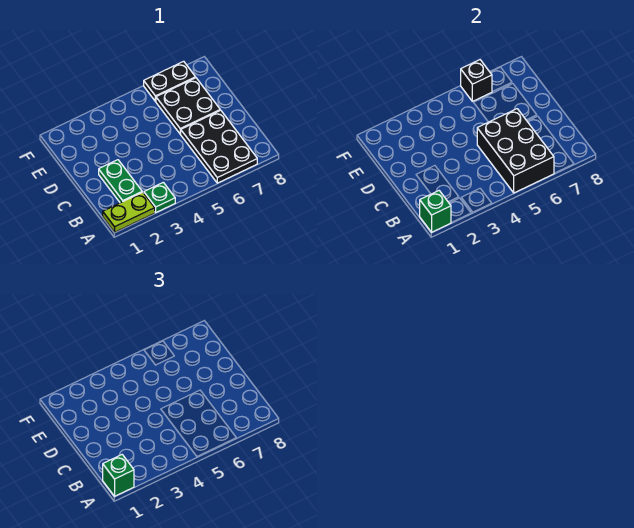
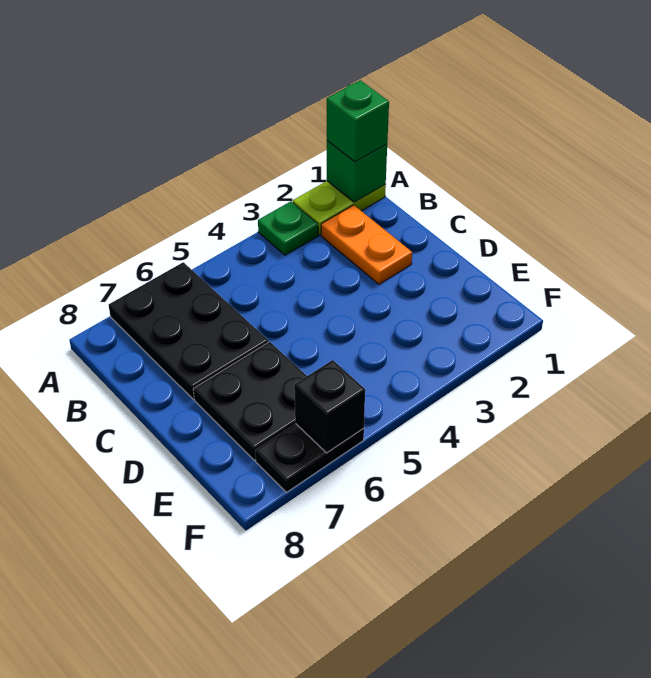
black 2x3 brick [477,109,554,193] -> none
green 1x2 plate [99,160,142,203] -> orange 1x2 plate [321,205,412,284]

